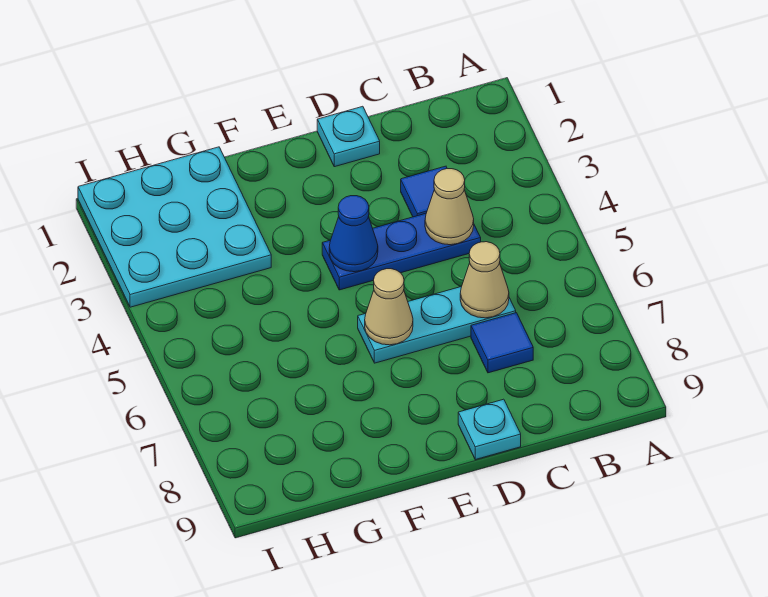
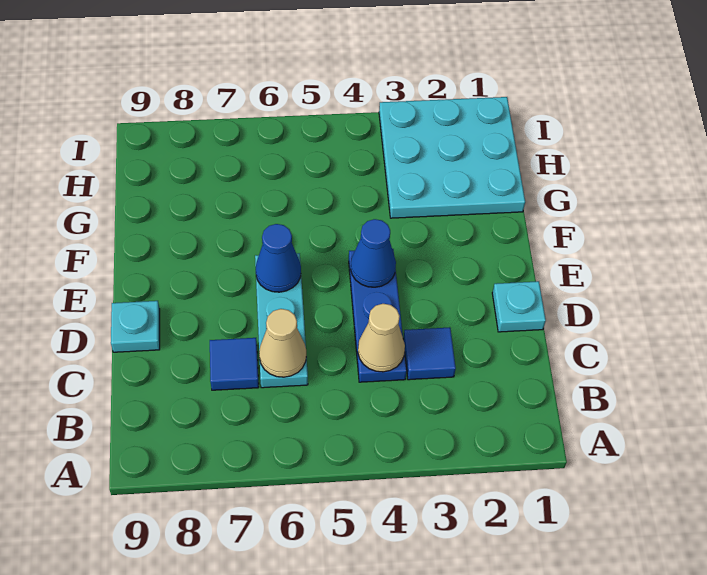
tan 1x1 cone [365,269,413,345] -> blue 1x1 cone [256,224,301,292]

